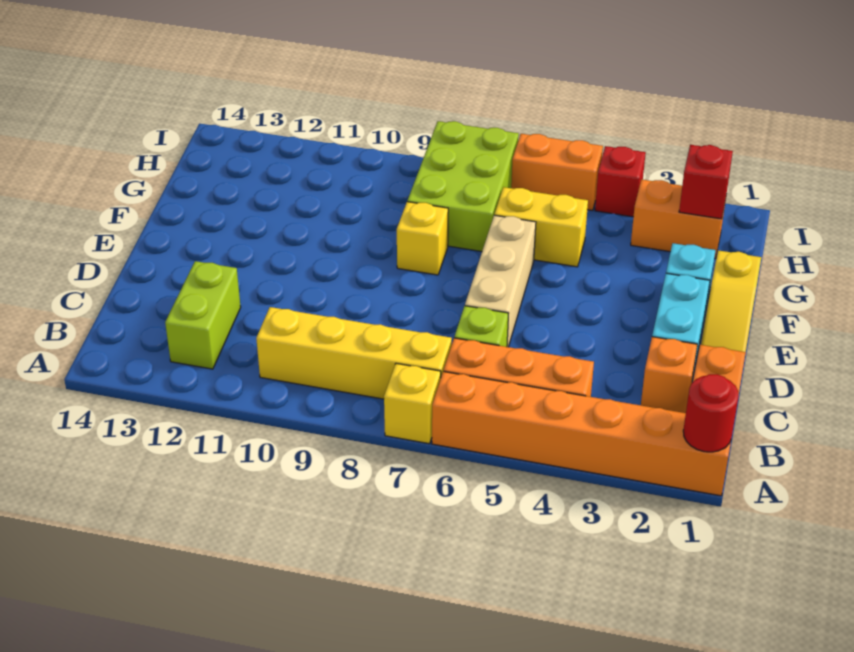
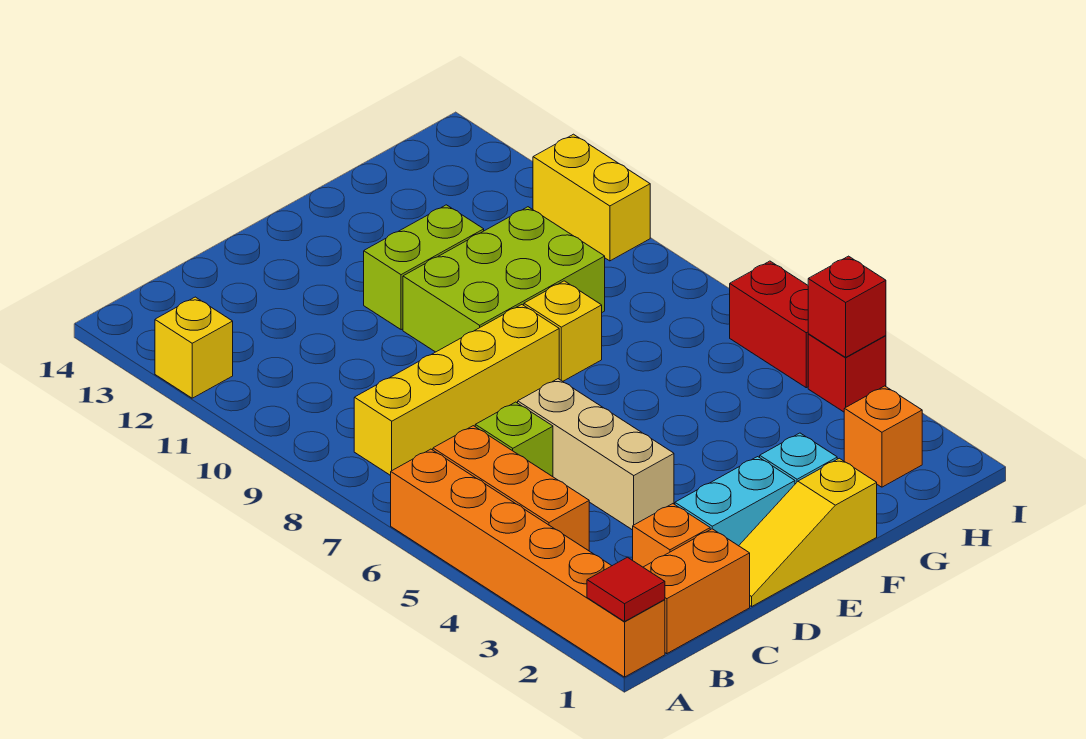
red 1x1 round brick [683,374,739,452] -> red 1x1 tile [587,557,665,622]
yellow 1x1 brick [384,363,441,444] -> yellow 1x1 brick moved to [155,297,233,398]
yellow 1x4 brick [256,307,452,399] -> yellow 1x4 brick turned to [354,305,559,476]
lime 1x2 brick [165,261,241,369] -> lime 1x2 brick moved to [364,205,484,330]
tan 1x3 brick [465,215,536,347] -> tan 1x3 brick turned to [518,379,674,530]
yellow 1x2 brick [494,187,588,267] -> yellow 1x2 brick moved to [533,134,650,261]
lime 2x3 brick [407,121,519,252] -> lime 2x3 brick moved to [403,207,605,352]
orange 1x2 brick [631,179,726,259] -> orange 1x1 brick [844,386,922,487]
red 1x1 brick [679,145,733,219] -> red 1x1 brick moved to [808,256,886,357]
orange 1x2 brick [511,134,603,211] -> red 1x2 brick [730,261,808,388]

